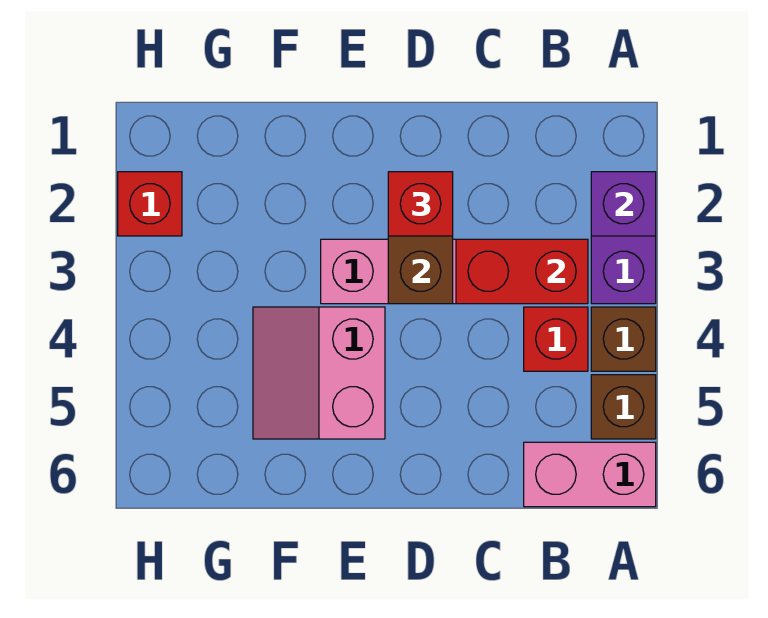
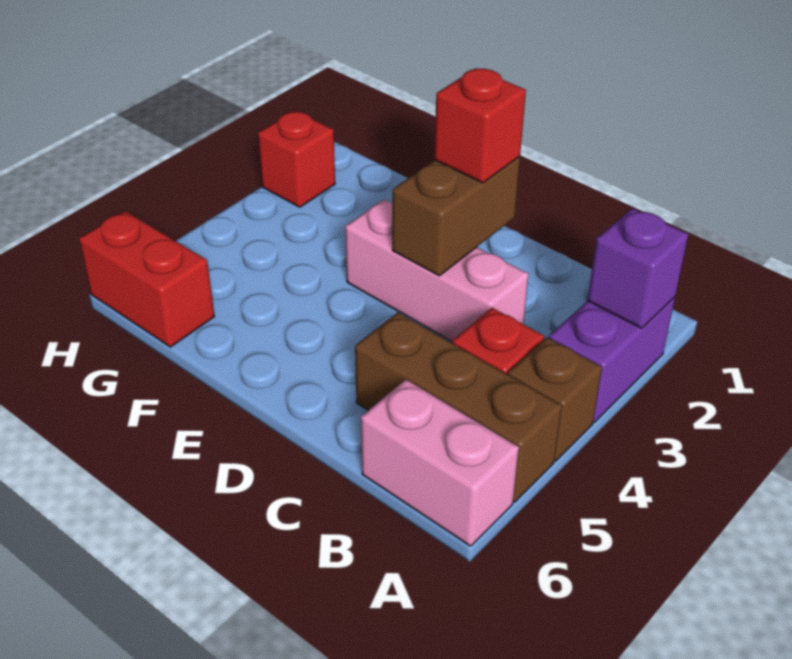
brown 1x1 brick [591,375,656,439] -> brown 1x3 brick [355,312,562,502]
red 1x2 brick [456,239,588,304] -> red 1x2 brick moved to [79,211,215,347]
pink 2x2 slope [253,307,385,439] -> none

